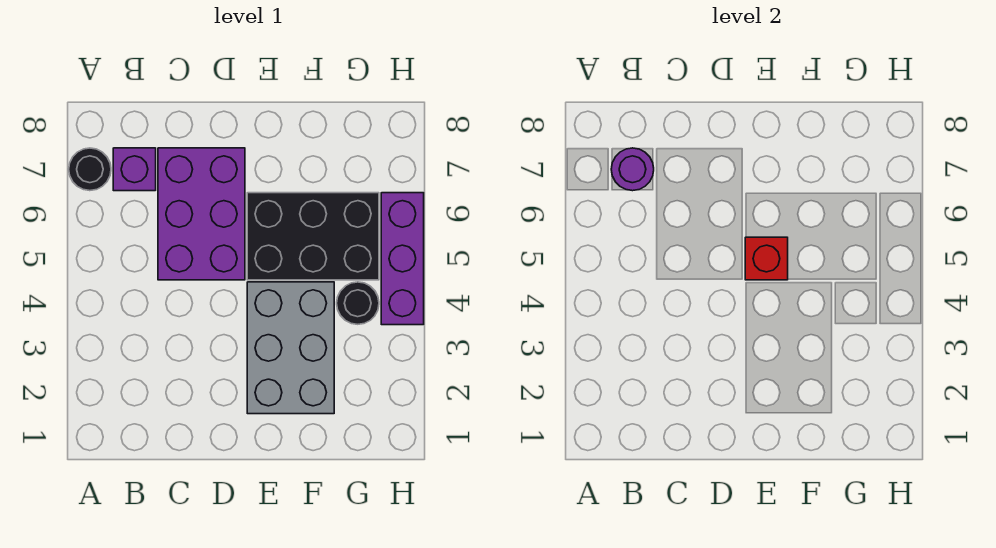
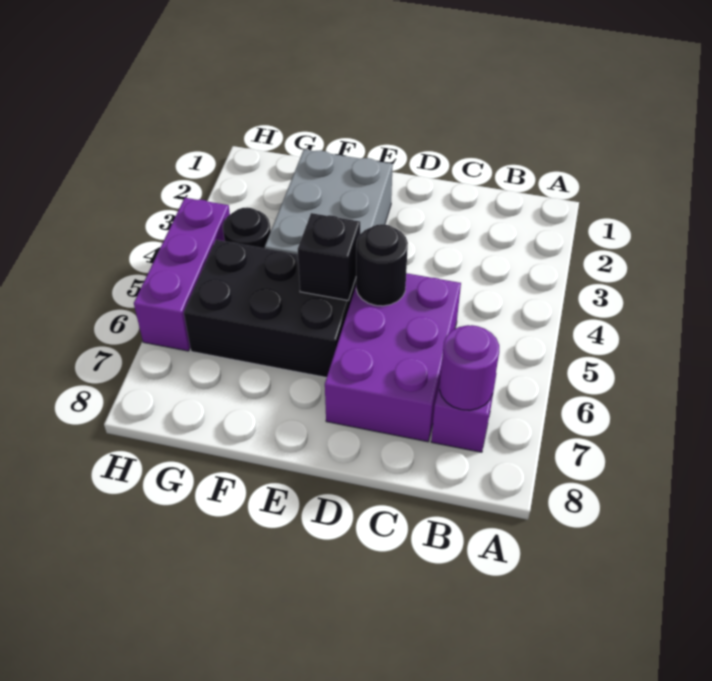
black 1x1 round brick [69,148,111,191] -> black 1x1 round brick moved to [356,224,408,306]
red 1x1 brick [745,237,788,280] -> black 1x1 brick [298,213,360,301]

